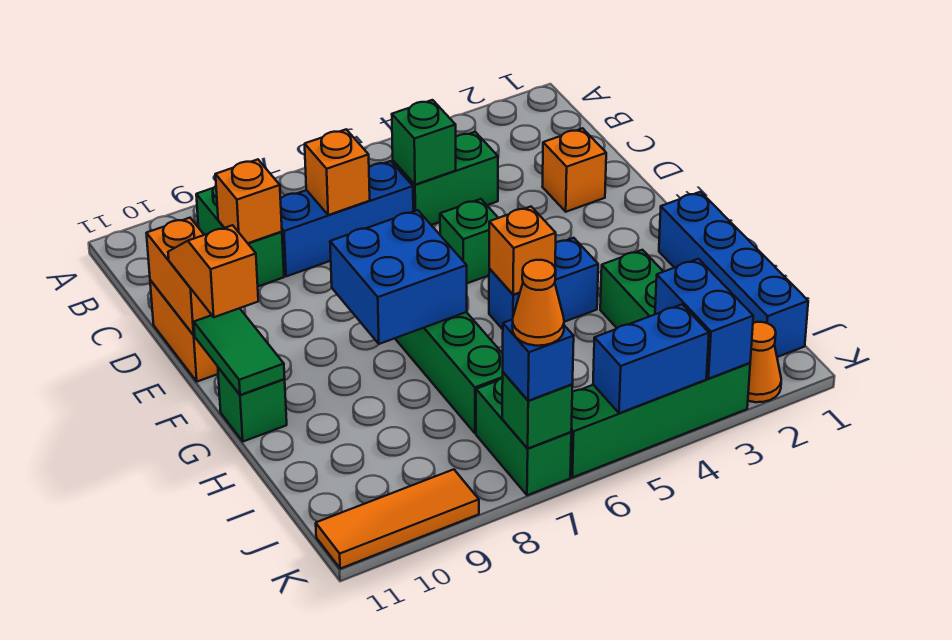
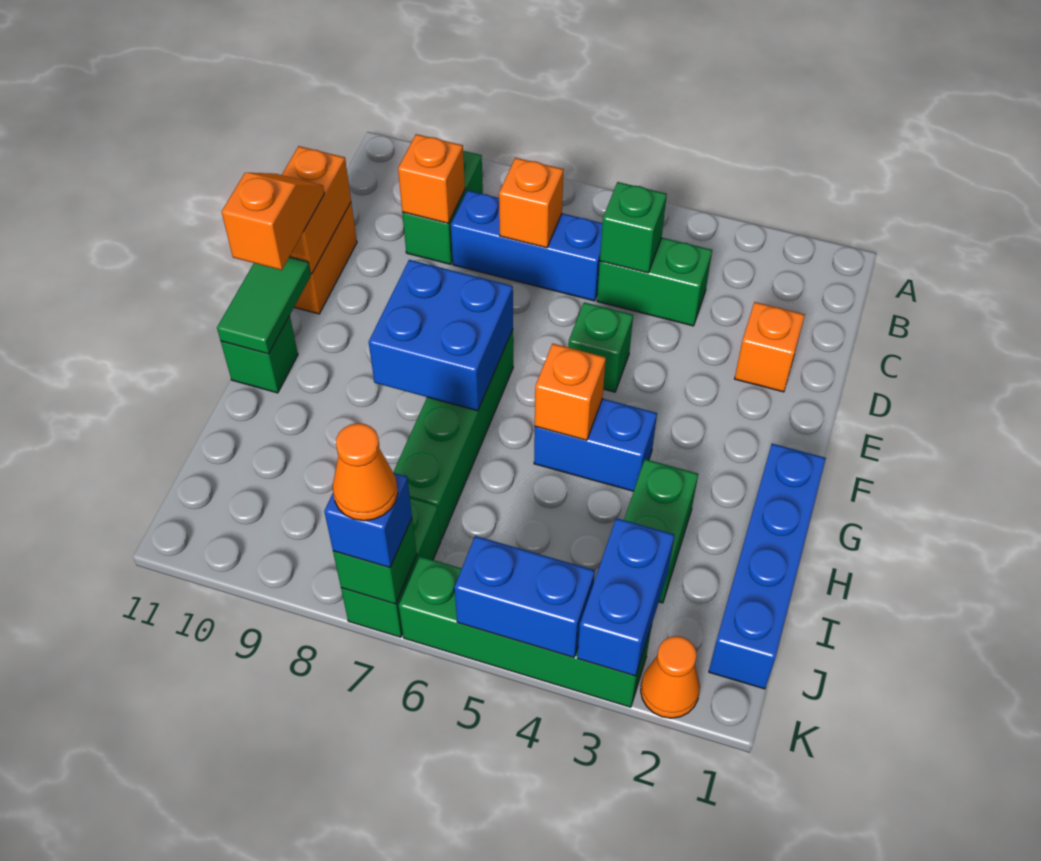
orange 1x3 tile [316,469,479,569] -> none

